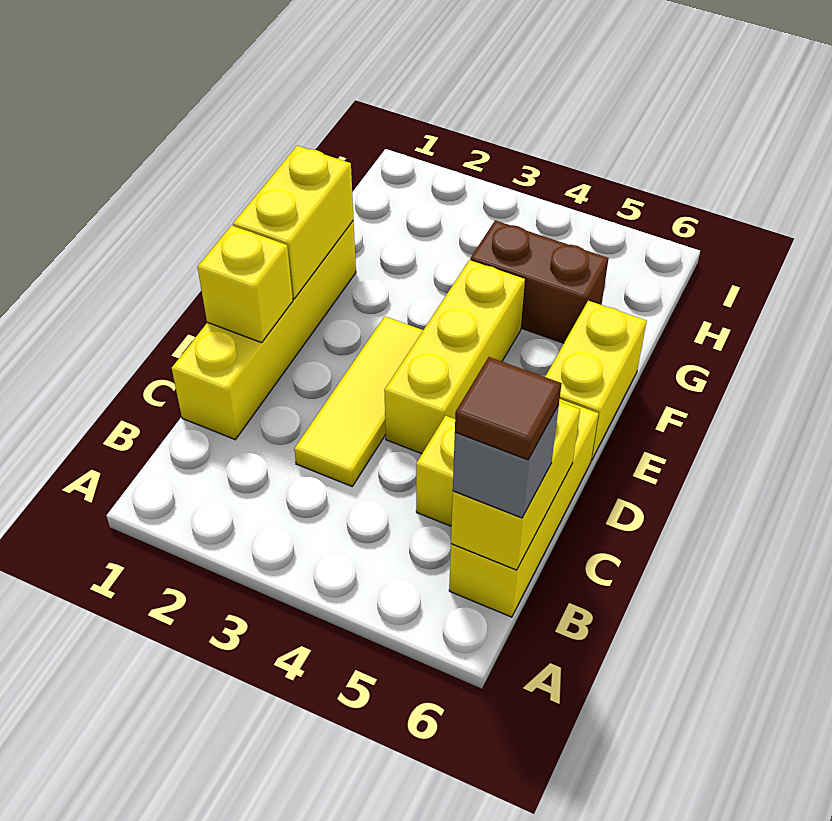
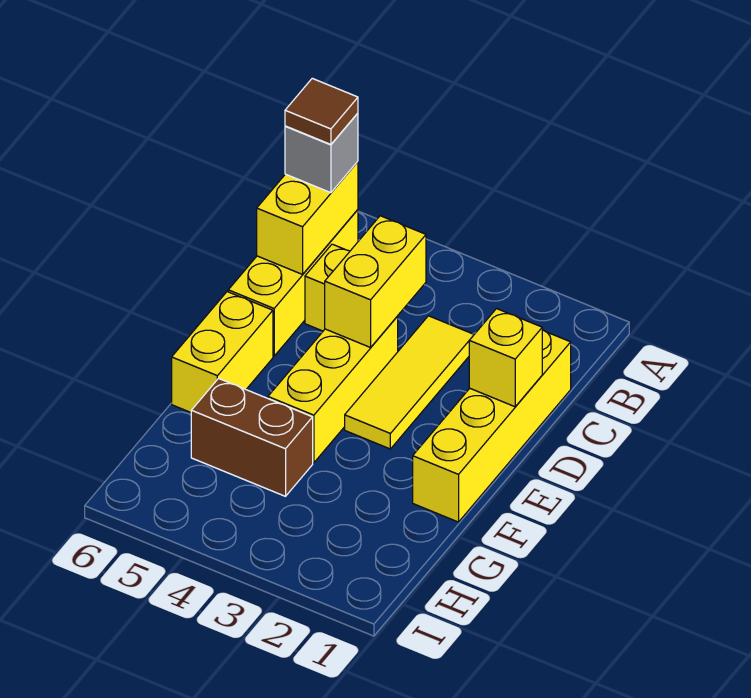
yellow 1x2 brick [233,146,354,299] -> yellow 1x2 brick moved to [325,216,426,347]

